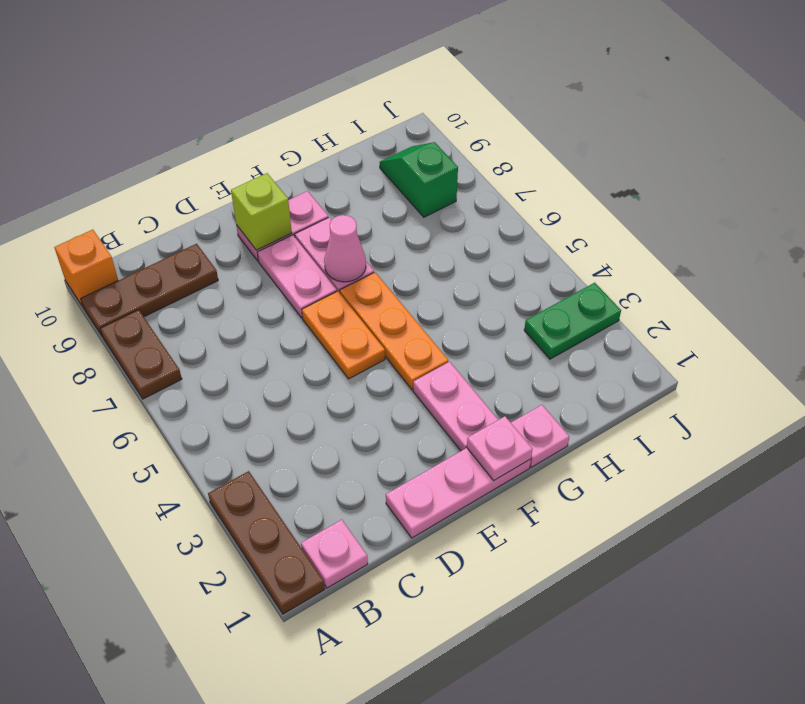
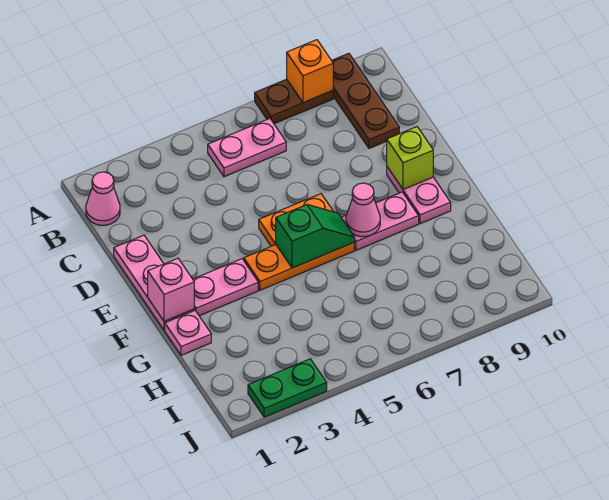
brown 1x3 plate [208,471,325,614] -> none
orange 1x1 brick [54,230,118,307] -> orange 1x1 brick moved to [287,40,333,103]
pink 1x1 plate [301,520,368,588] -> pink 1x1 cone [86,172,120,225]
pink 1x2 plate [257,235,337,318] -> pink 1x2 plate moved to [208,119,286,177]
pink 1x1 plate [467,416,532,480] -> pink 1x1 brick [148,258,194,321]
green 1x2 plate [524,283,621,359] -> green 1x2 plate turned to [248,359,327,417]
green 1x2 slope [380,142,458,217] -> green 1x2 slope moved to [276,205,354,268]

